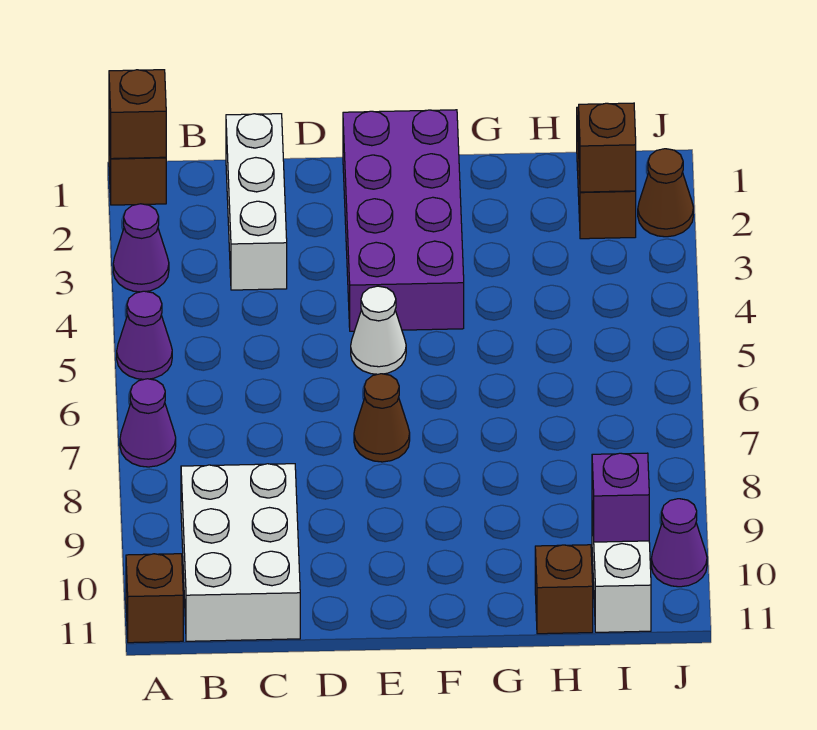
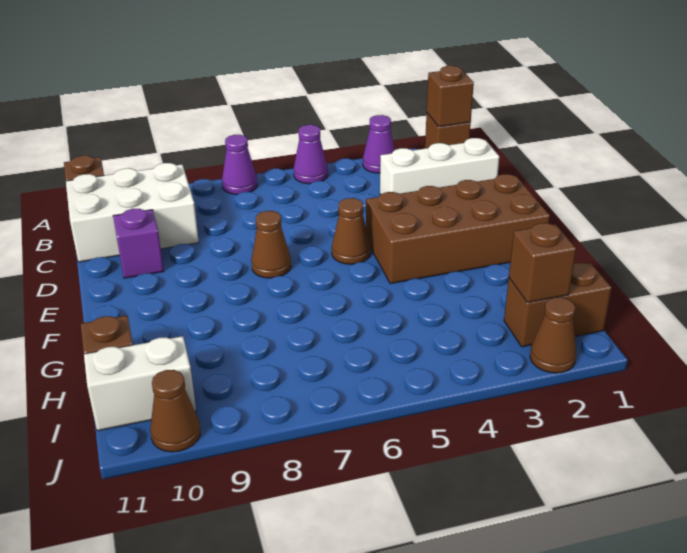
purple 2x4 brick [343,110,464,331] -> brown 2x4 brick [366,174,550,284]
white 1x1 cone [351,286,406,374] -> brown 1x1 cone [332,198,371,264]
purple 1x1 brick [592,453,649,542] -> purple 1x1 brick moved to [113,209,164,278]
purple 1x1 cone [651,499,707,587] -> brown 1x1 cone [150,370,200,452]

